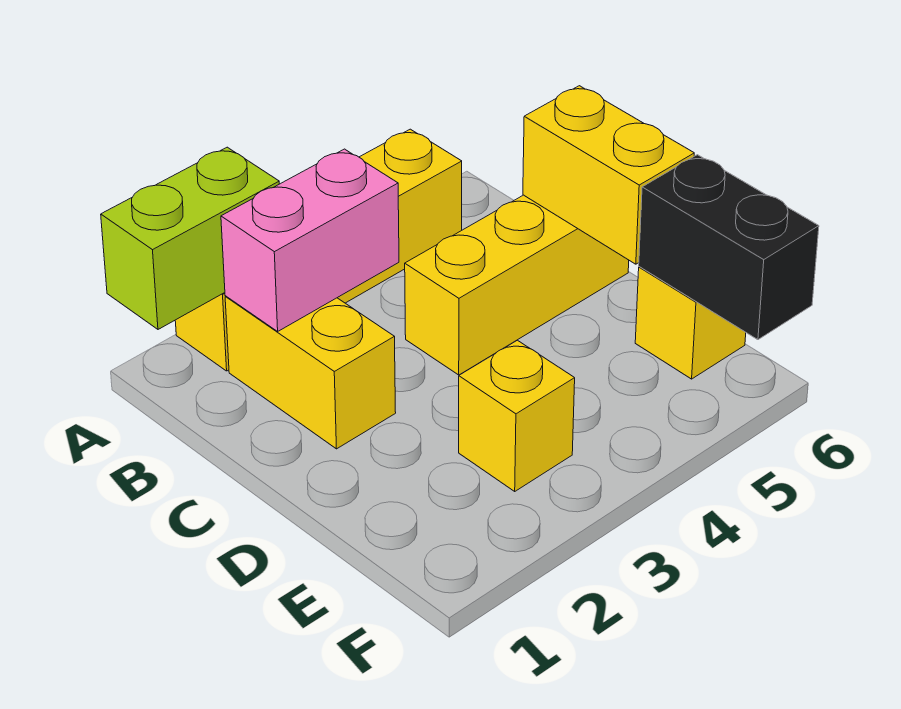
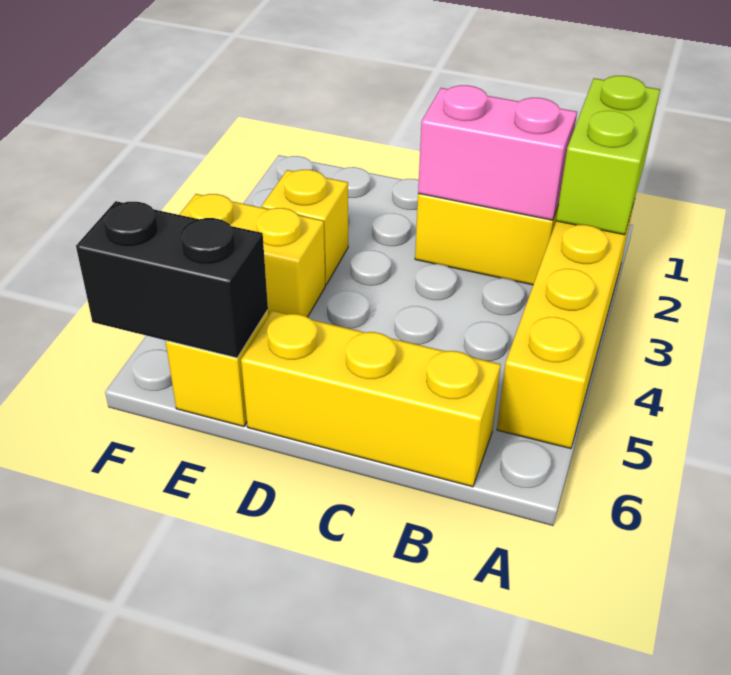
pink 1x2 brick [221,149,399,331] -> pink 1x2 brick turned to [418,85,577,220]
yellow 1x3 brick [405,195,629,375] -> yellow 1x3 brick turned to [241,311,501,487]
yellow 1x2 brick [523,86,694,264] -> yellow 1x2 brick moved to [179,194,325,317]

